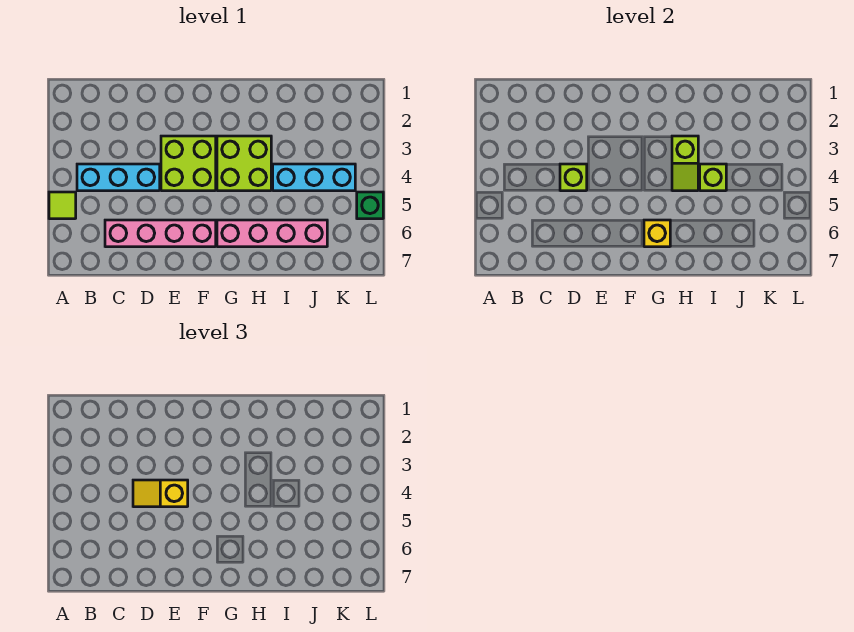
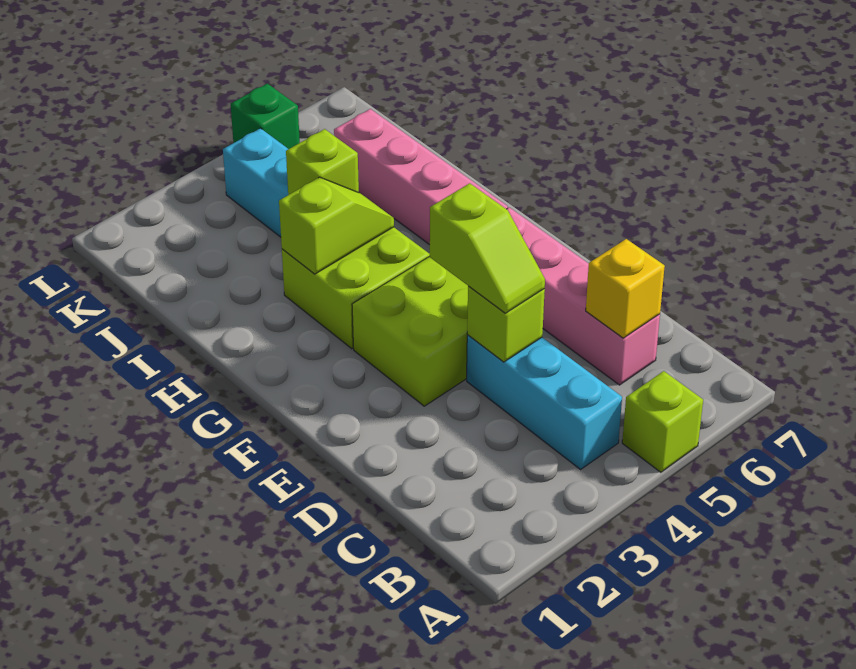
lime 1x1 tile [49,192,76,219] -> lime 1x1 brick [622,371,703,472]
yellow 1x2 slope [133,480,188,507] -> lime 1x2 slope [430,183,545,313]
yellow 1x1 brick [644,220,670,247] -> yellow 1x1 brick moved to [586,239,665,338]

